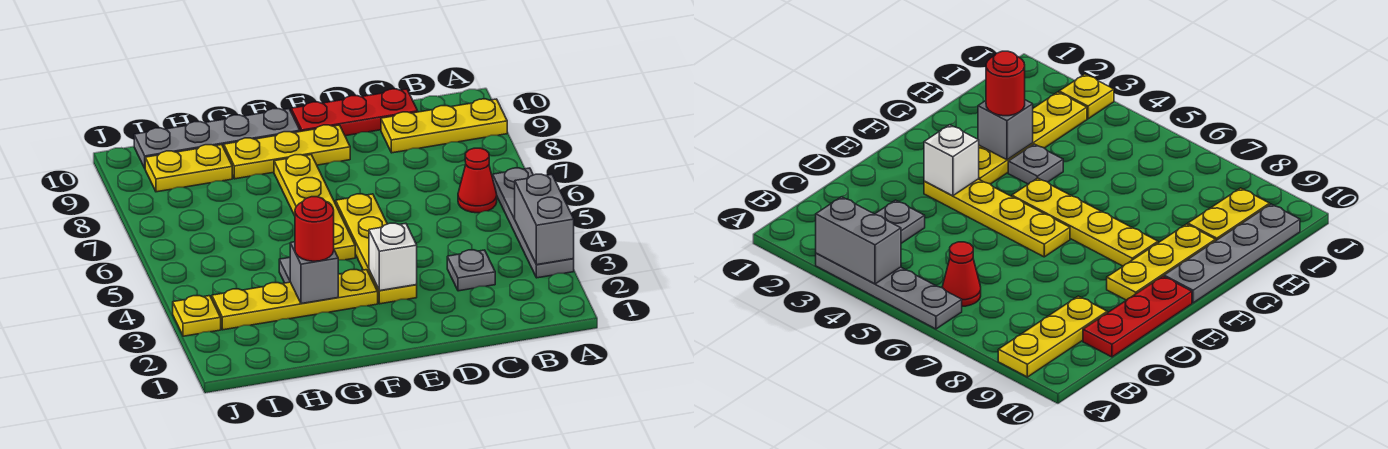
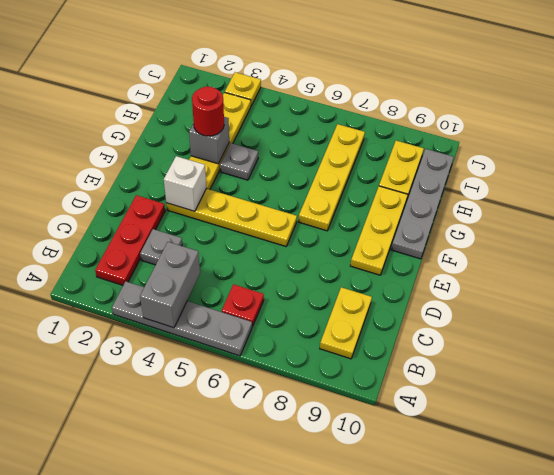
grey 1x2 brick [515,174,574,265] -> grey 1x2 brick turned to [140,242,200,328]
yellow 1x3 plate [381,99,507,153] -> yellow 1x2 plate [320,287,372,359]
red 1x1 cone [458,148,497,213] -> red 1x1 plate [222,284,264,327]
red 1x3 plate [291,89,418,136] -> red 1x3 plate moved to [95,195,165,285]
yellow 1x4 plate [274,155,355,260] -> yellow 1x4 plate turned to [298,124,365,231]

